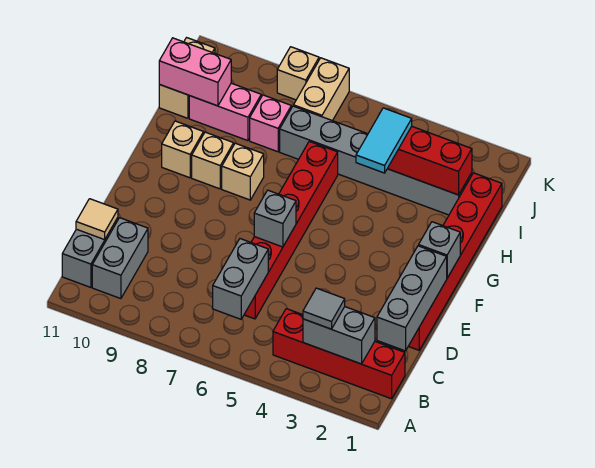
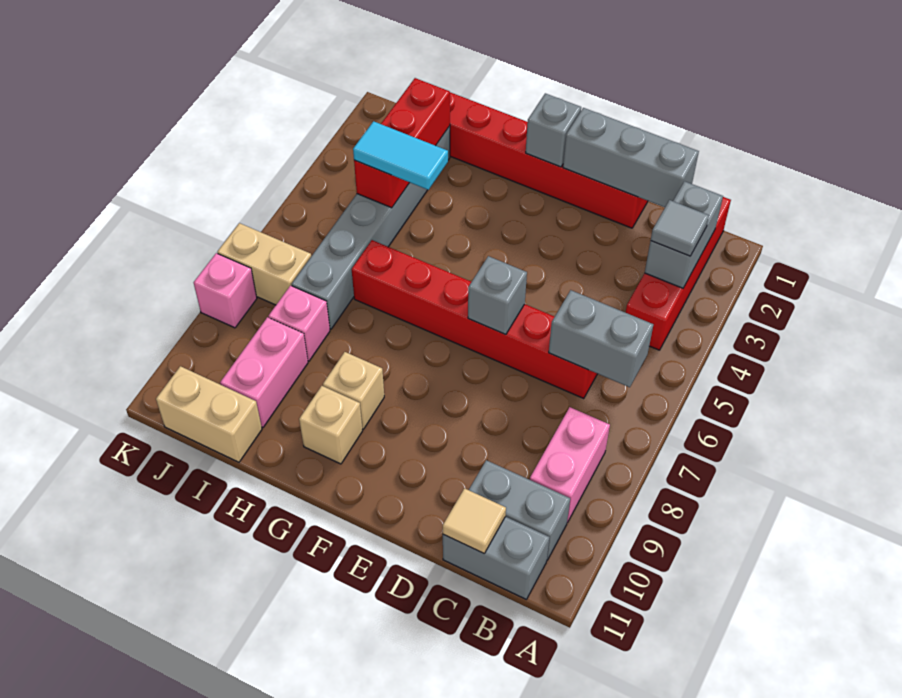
tan 1x1 brick [222,143,264,200] -> none
pink 1x2 brick [159,38,231,106] -> pink 1x2 brick moved to [530,407,610,523]
tan 1x1 brick [277,47,319,100] -> pink 1x1 brick [194,253,257,328]

